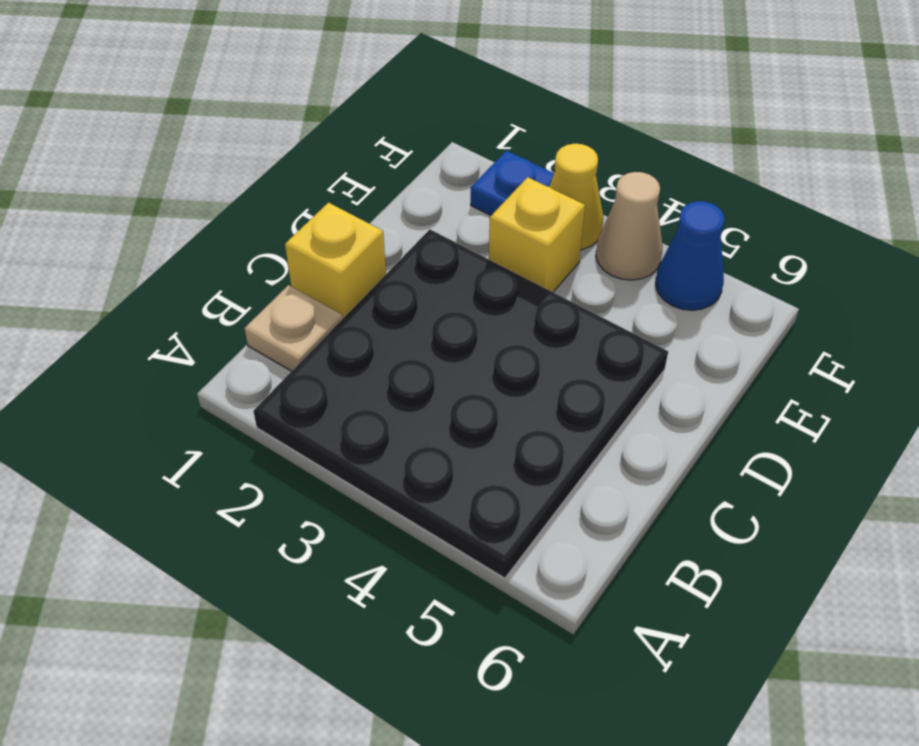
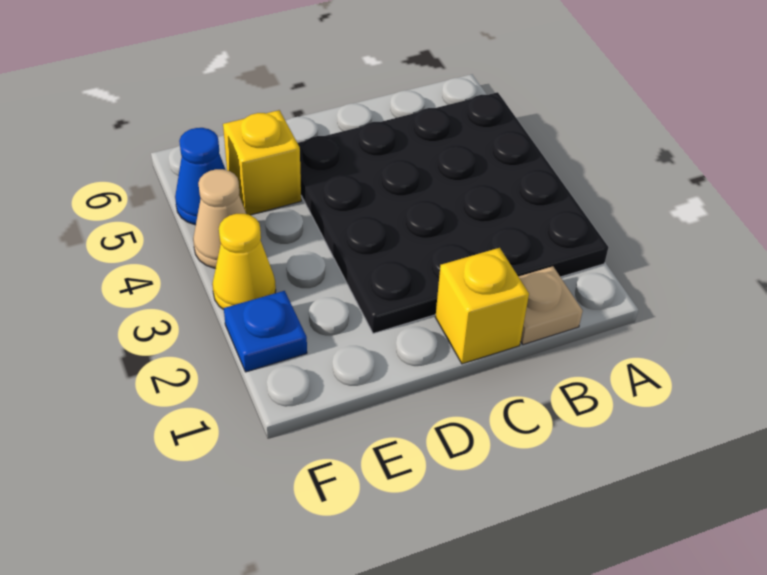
yellow 1x1 brick [489,177,585,292] -> yellow 1x1 brick moved to [223,110,301,215]

